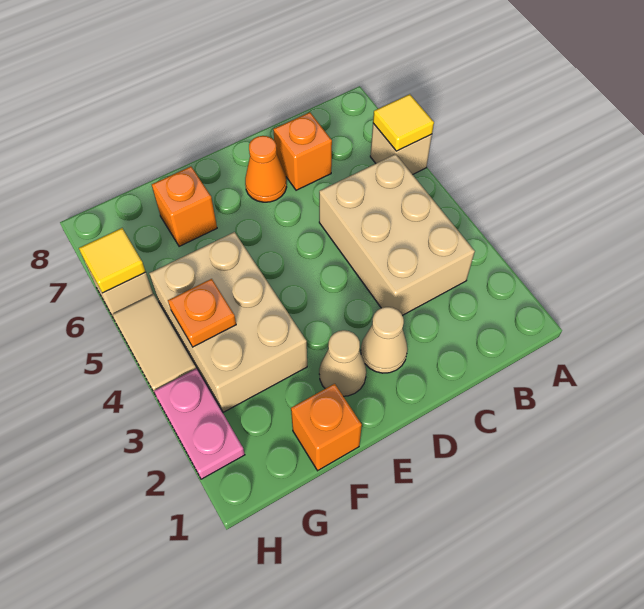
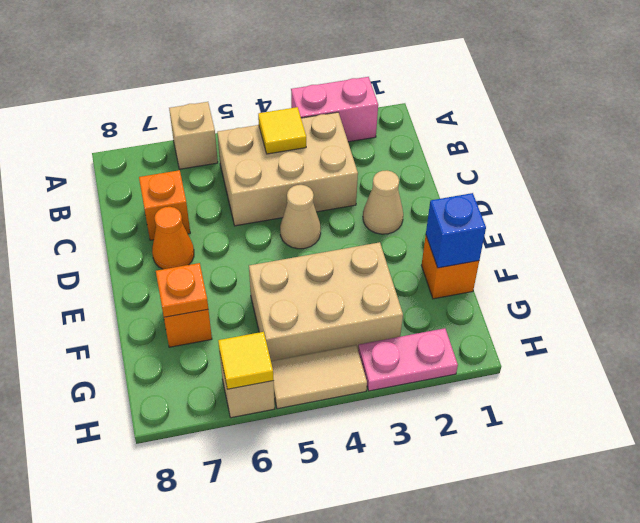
none -> pink 1x2 brick [291,77,378,142]
yellow 1x1 tile [373,94,434,151] -> yellow 1x1 tile moved to [258,107,306,154]
tan 1x1 cone [319,330,366,396] -> tan 1x1 cone moved to [280,185,321,249]
none -> blue 1x1 brick [426,193,486,268]
orange 1x1 plate [168,279,236,347] -> orange 1x1 plate moved to [156,263,208,317]

